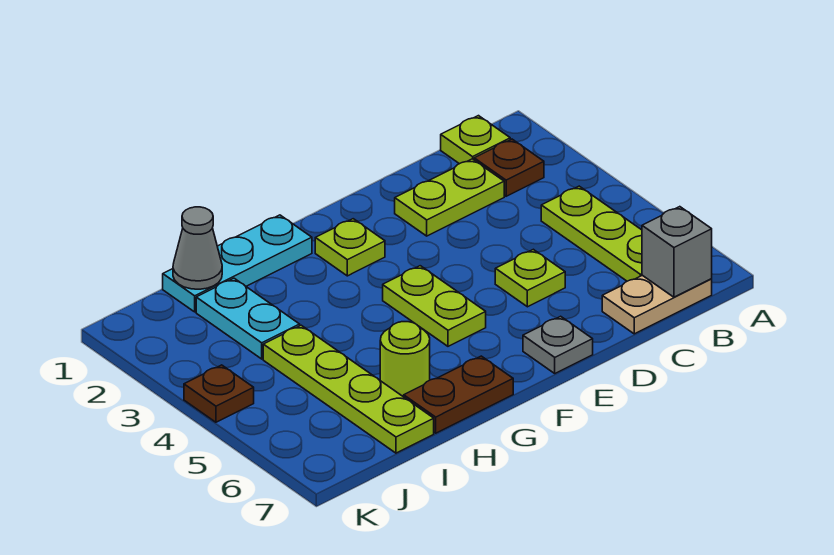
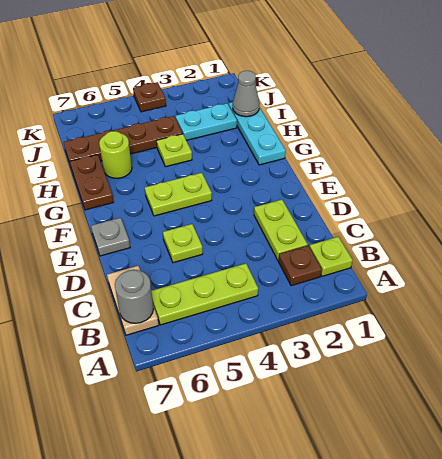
grey 1x1 brick [642,207,712,297] -> grey 1x1 round brick [115,270,154,323]
lime 1x1 plate [315,219,385,276] -> lime 1x1 plate moved to [157,134,192,167]
lime 1x4 plate [263,325,434,453] -> brown 1x4 plate [64,116,183,166]

